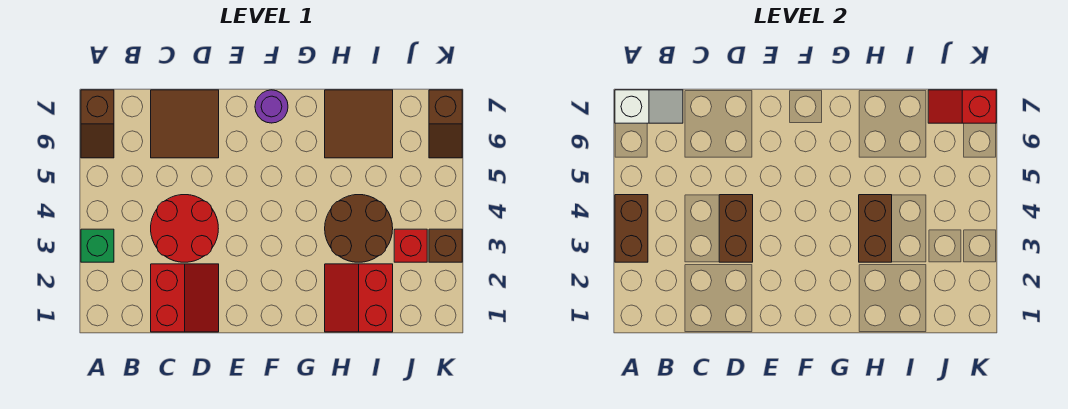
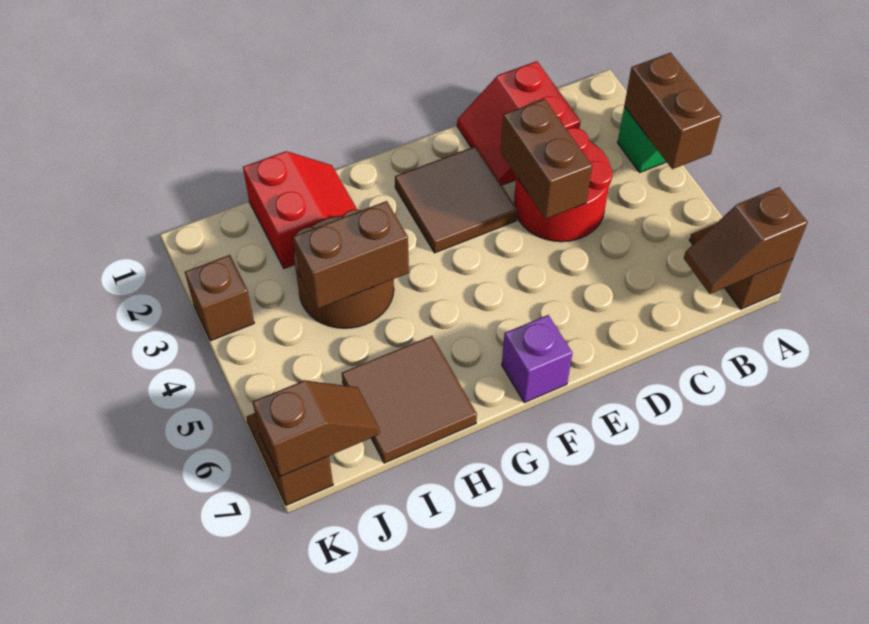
white 1x2 slope [615,90,683,123] -> brown 1x2 slope [684,187,808,294]
brown 2x2 tile [151,90,219,158] -> brown 2x2 tile moved to [395,146,518,253]
purple 1x1 round brick [255,90,288,123] -> purple 1x1 brick [502,315,572,403]
brown 1x2 brick [859,195,892,262] -> brown 1x2 brick turned to [293,201,409,309]
red 1x1 brick [394,229,427,262] -> none
red 1x2 slope [928,90,996,123] -> brown 1x2 slope [253,381,380,477]

